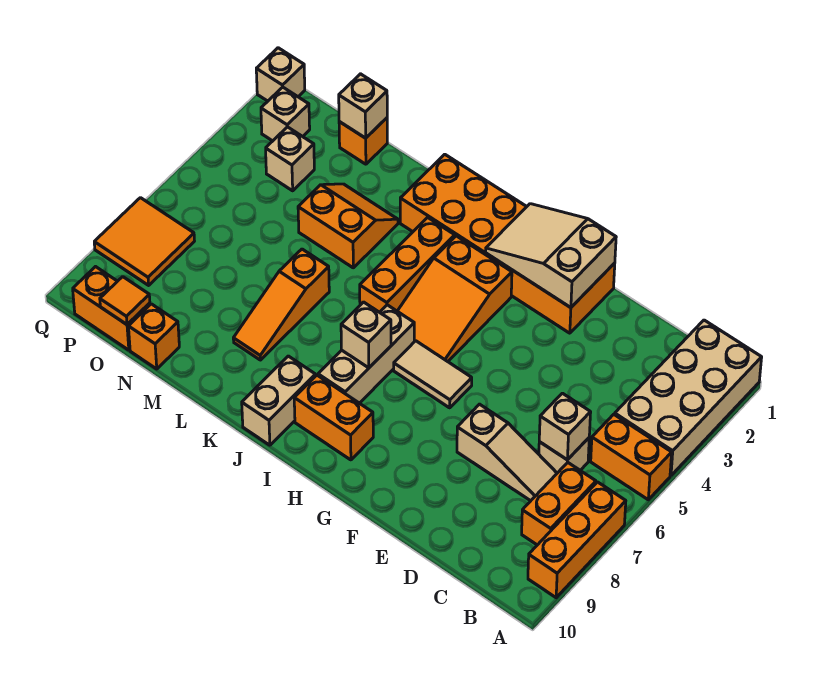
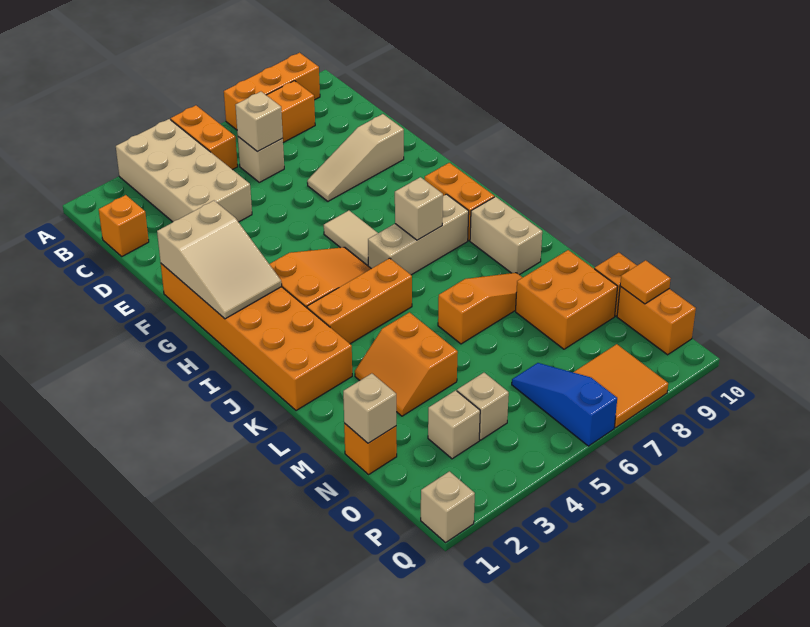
tan 2x4 brick [615,320,762,476] -> tan 2x4 brick turned to [116,119,252,222]
none -> orange 1x1 brick [99,195,149,256]
tan 1x3 slope [457,404,557,501] -> tan 1x3 slope turned to [307,114,404,201]
tan 1x2 brick [242,356,315,445] -> tan 1x2 brick turned to [470,197,542,275]
none -> orange 2x2 brick [516,250,618,349]
none -> blue 1x3 slope [512,363,617,446]
tan 1x1 brick [261,87,310,141] -> tan 1x1 brick moved to [457,373,509,440]

